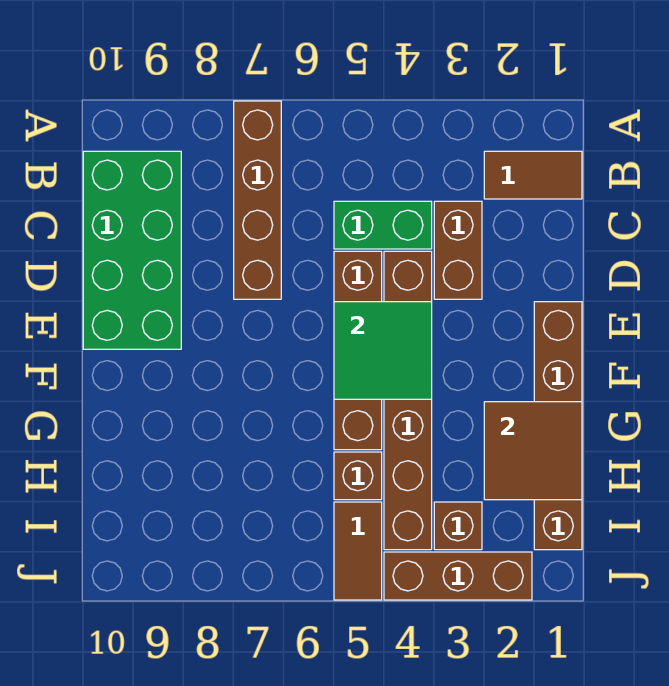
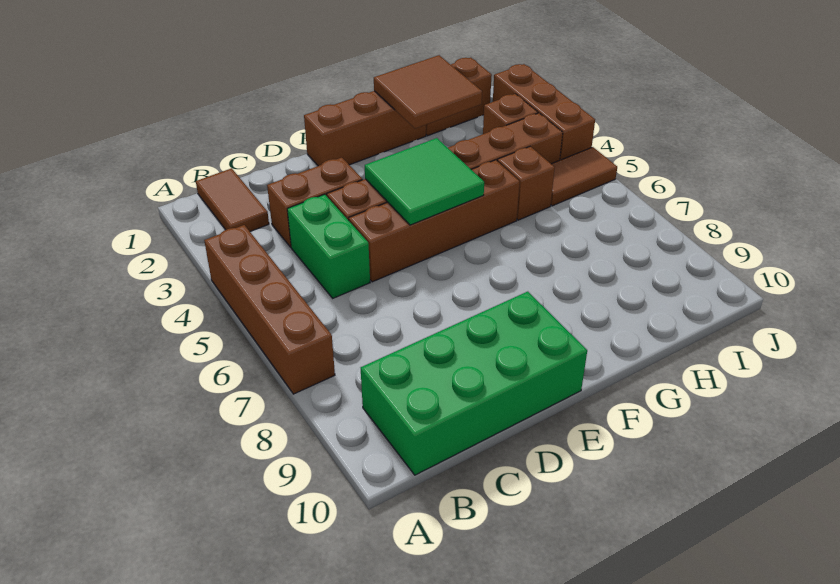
brown 1x4 brick [234,101,281,299] -> brown 1x4 brick turned to [204,225,335,394]

